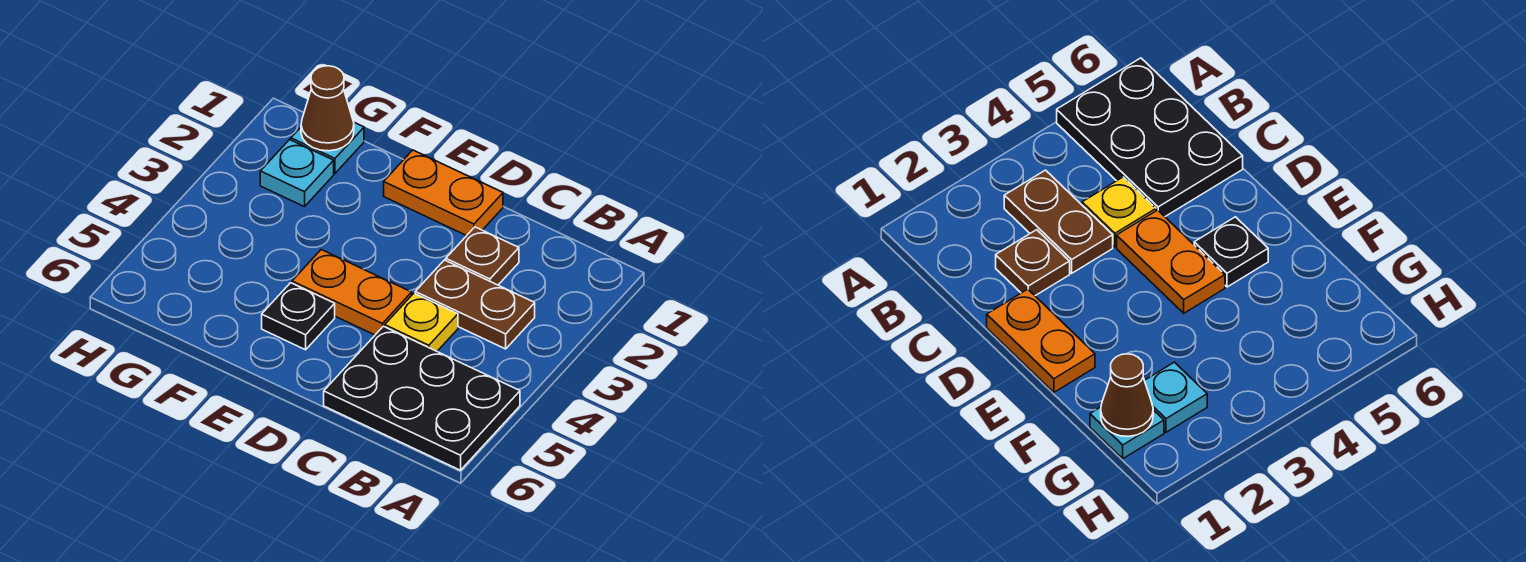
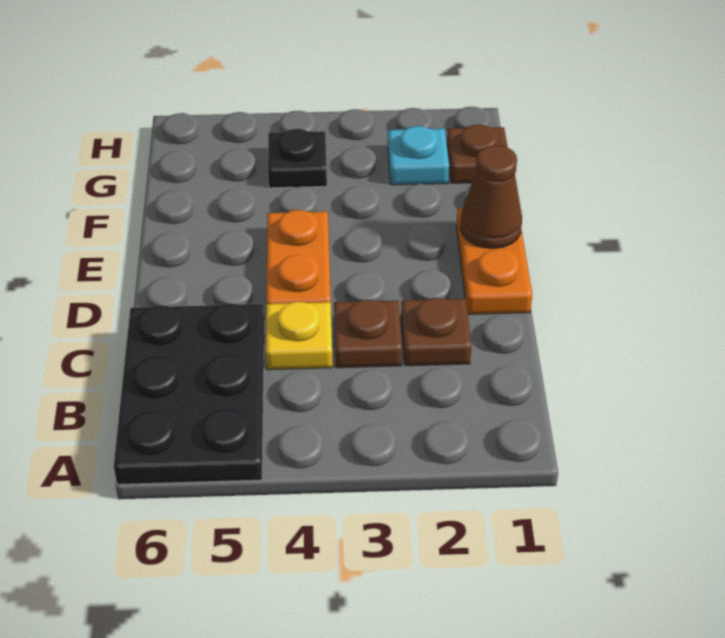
brown 1x2 plate [415,260,535,349] -> brown 1x1 plate [334,300,402,368]
black 1x1 plate [262,283,335,350] -> black 1x1 plate moved to [268,129,327,188]
cyan 1x1 plate [291,123,364,173] -> brown 1x1 plate [447,125,507,183]
brown 1x1 cone [301,66,354,151] -> brown 1x1 cone moved to [460,145,522,248]

